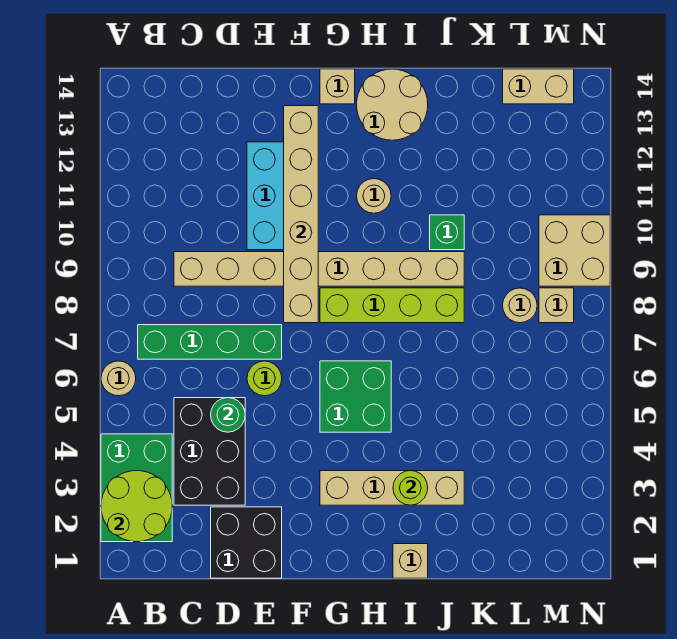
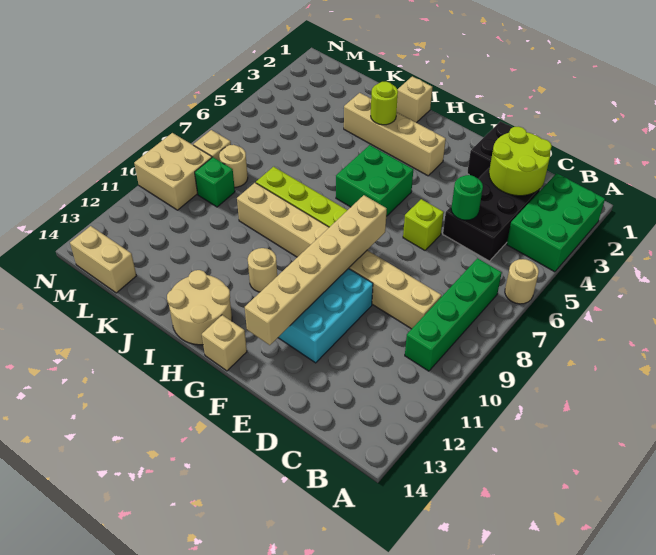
lime 2x2 round brick [101,471,172,542] -> lime 2x2 round brick moved to [489,127,552,196]
green 1x4 brick [138,325,282,359] -> green 1x4 brick turned to [405,258,502,371]
lime 1x1 round brick [247,361,282,396] -> lime 1x1 brick [403,199,444,250]
green 1x1 brick [430,215,464,250] -> green 1x1 brick moved to [195,157,235,207]

